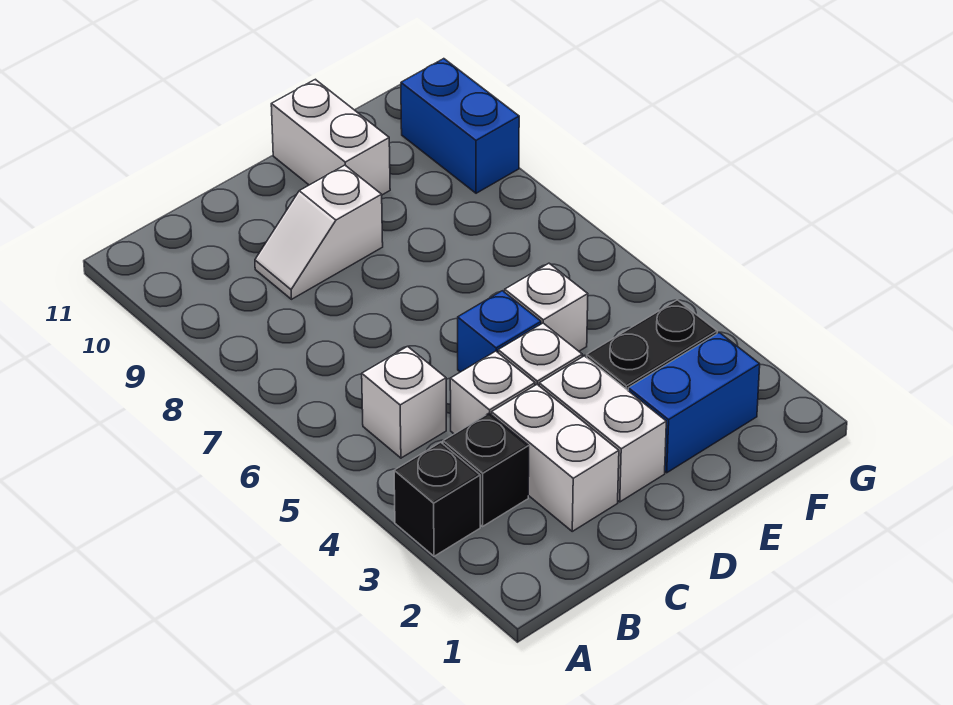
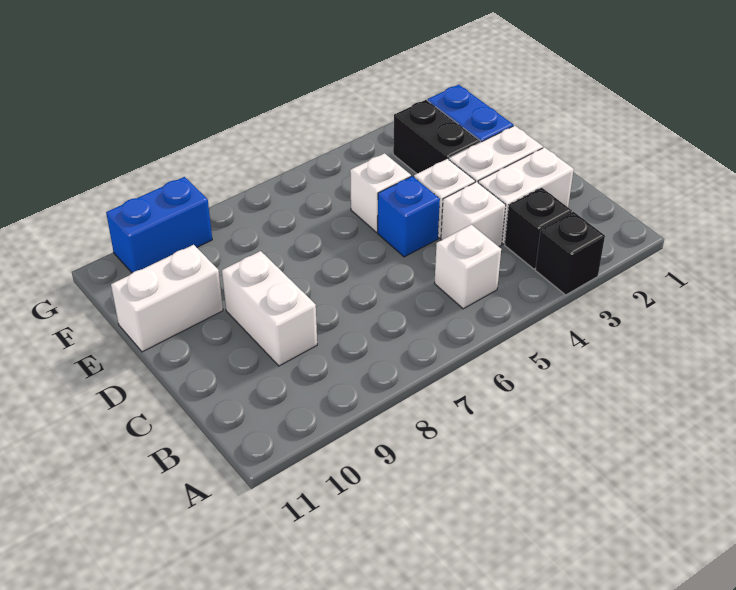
white 1x2 slope [255,165,383,299] -> white 1x2 brick [222,251,317,366]

